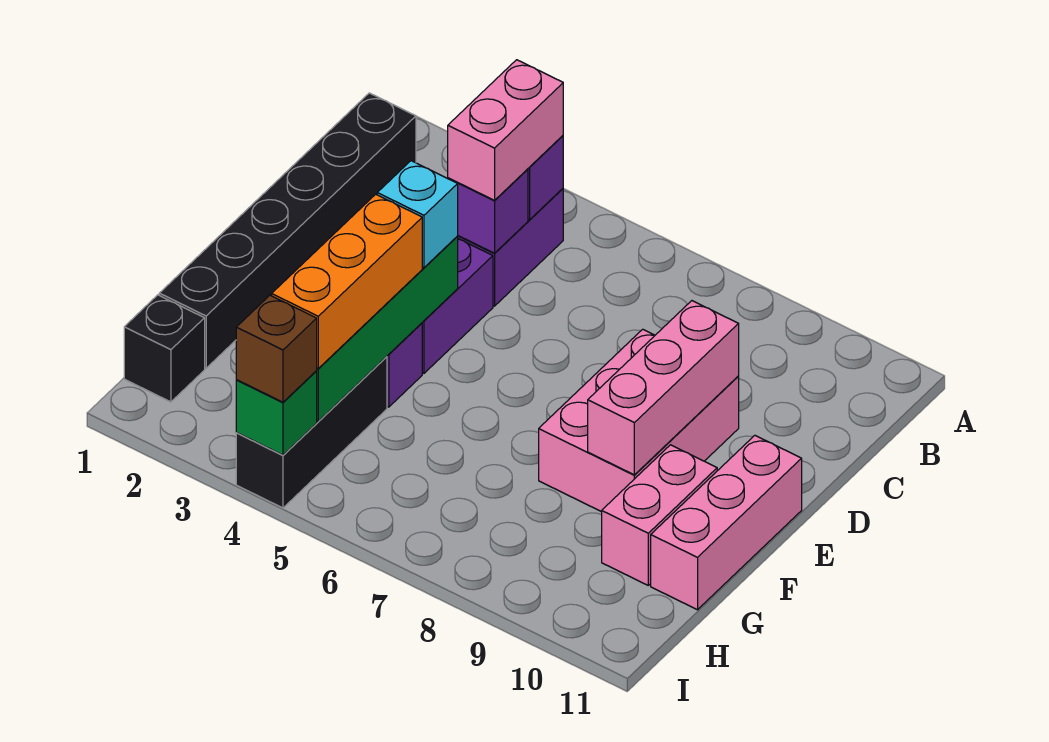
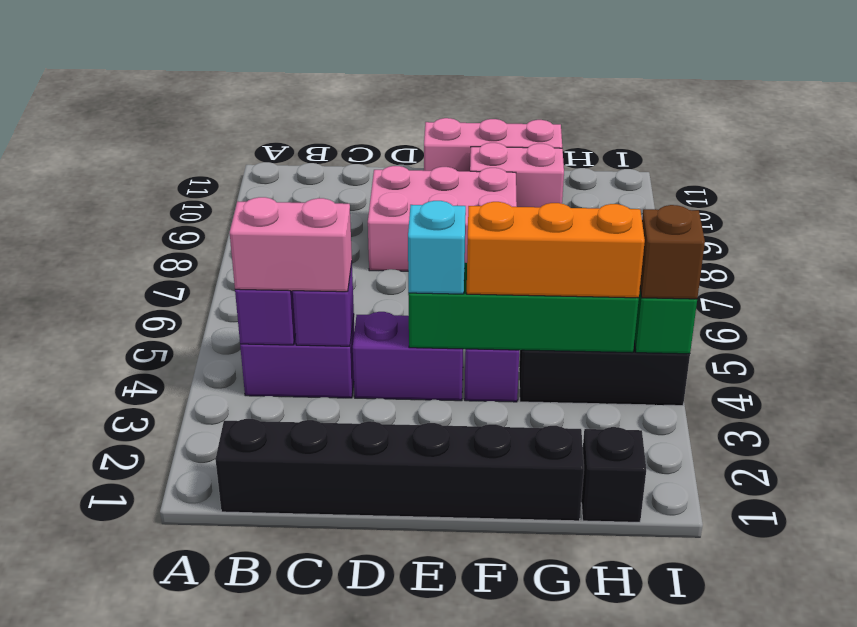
pink 1x3 brick [588,301,739,475] -> none

